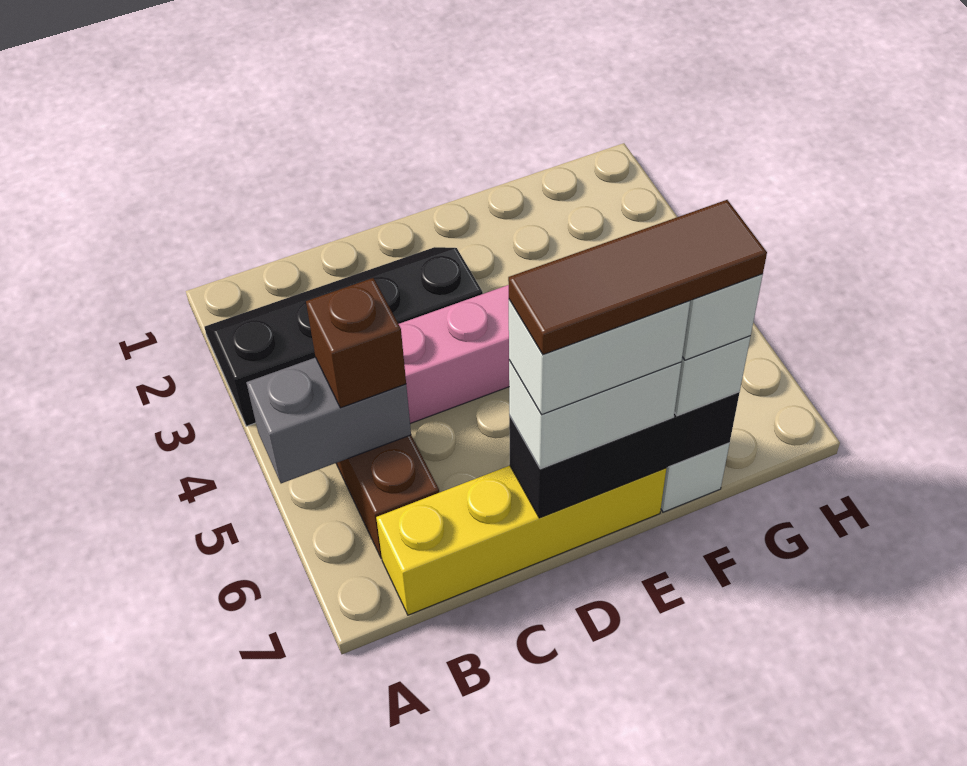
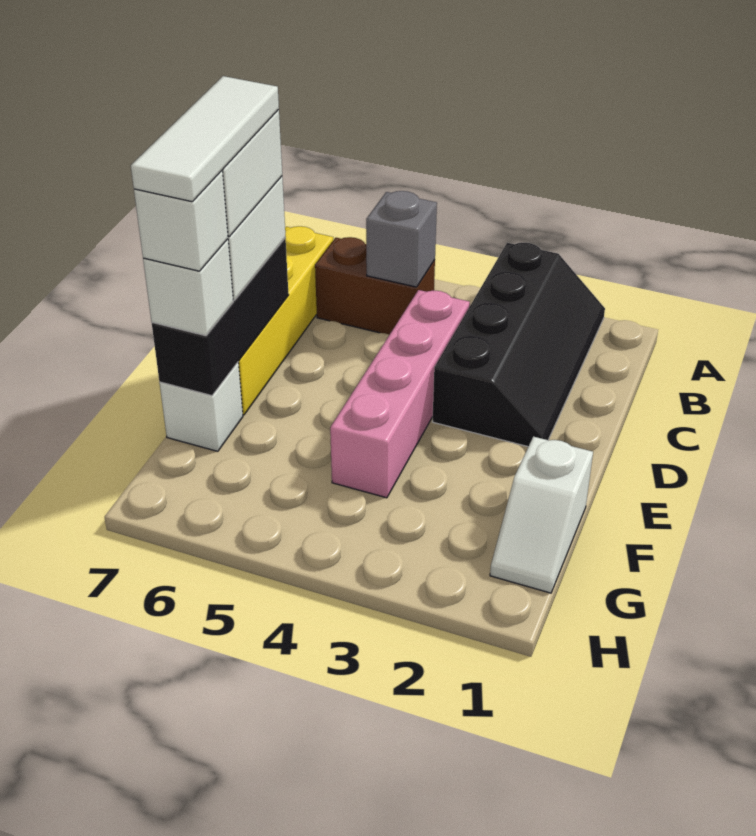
grey 1x2 brick [246,357,411,483] -> grey 1x1 brick [366,191,437,287]
brown 1x1 brick [306,278,406,408] -> none
brown 1x3 tile [508,200,767,355] -> white 1x3 tile [131,76,279,202]
none -> white 1x2 slope [490,437,593,593]

